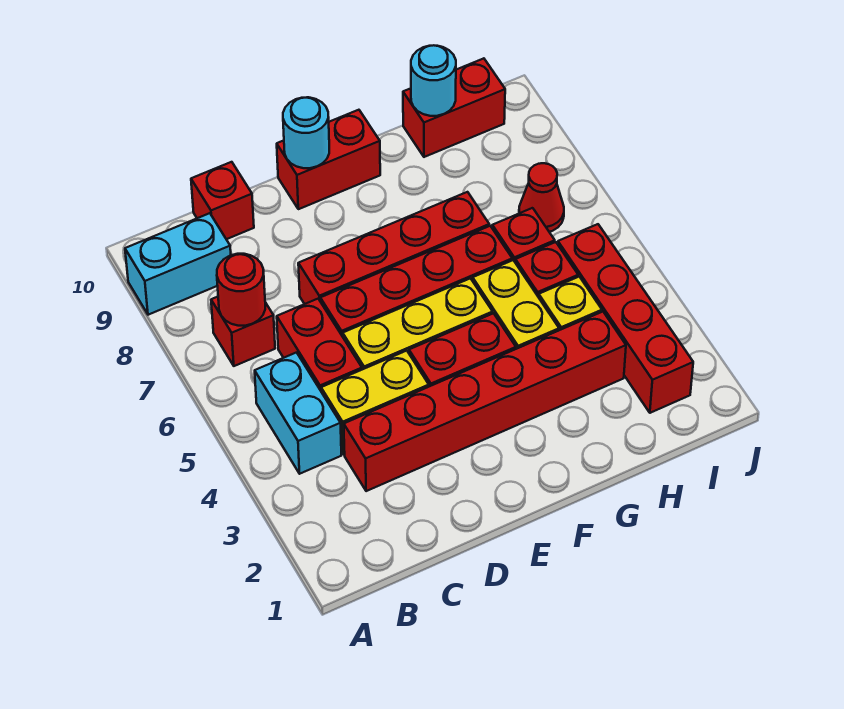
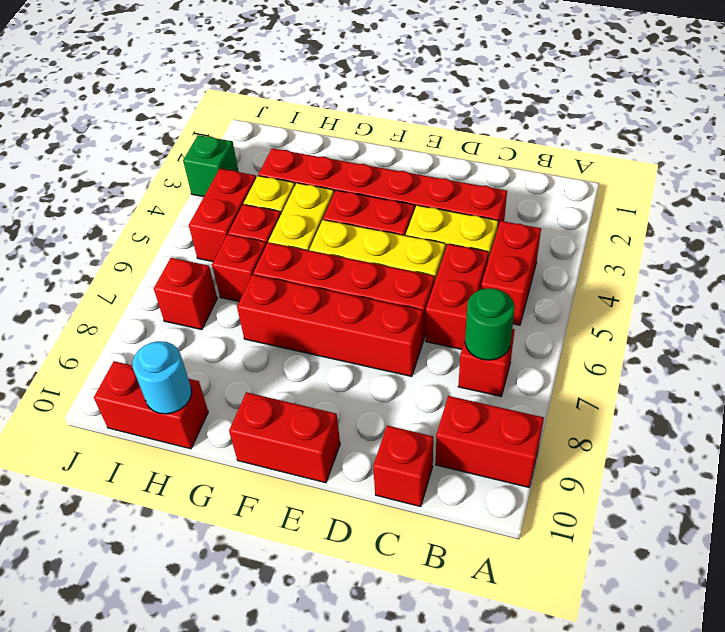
cyan 1x2 brick [125,213,231,315] -> red 1x2 brick [436,396,544,487]
cyan 1x2 brick [255,353,341,474] -> red 1x2 brick [481,221,541,325]
red 1x1 round brick [217,254,265,326] -> green 1x1 round brick [465,288,515,360]
cyan 1x1 round brick [283,97,329,168] -> none
red 1x4 brick [558,224,693,413] -> red 1x2 brick [189,169,256,262]
red 1x1 cone [519,163,564,232] -> red 1x1 brick [154,258,217,330]
none -> green 1x1 brick [183,135,239,197]

